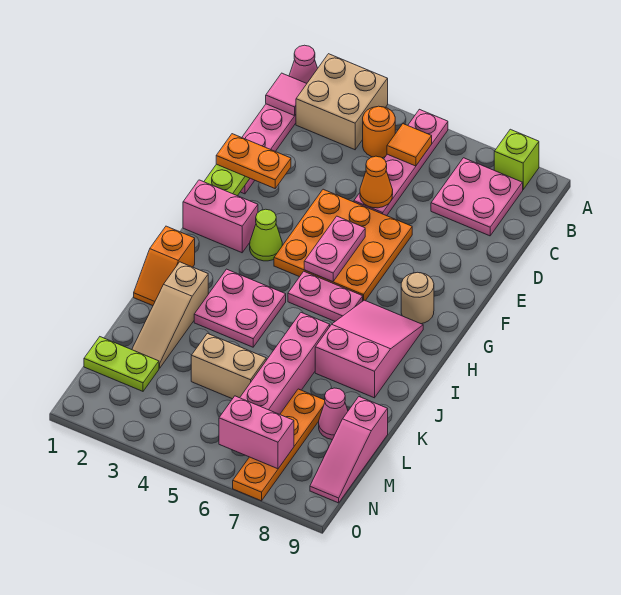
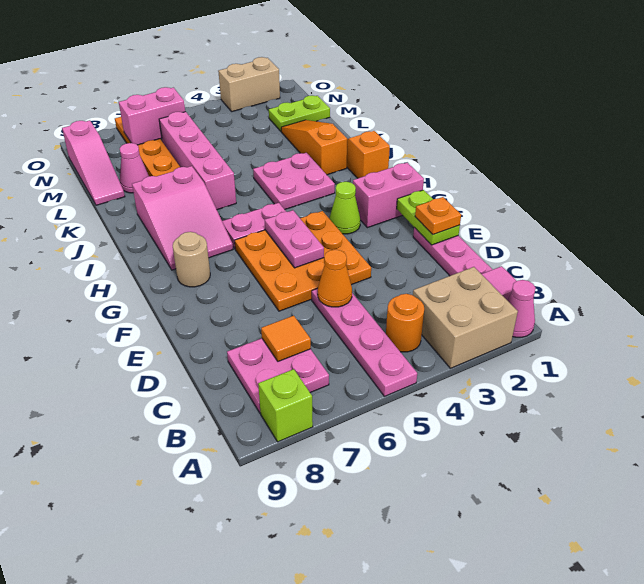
orange 1x1 tile [387,124,432,166] -> orange 1x1 tile moved to [261,316,311,361]
orange 1x2 plate [216,134,291,188] -> orange 1x1 plate [415,197,461,235]
tan 1x3 slope [132,262,208,368] -> orange 1x3 slope [281,120,347,175]
tan 1x2 brick [191,333,266,399] -> tan 1x2 brick moved to [218,57,280,112]
pink 1x3 slope [310,397,388,503] -> pink 1x3 slope turned to [62,120,125,205]

